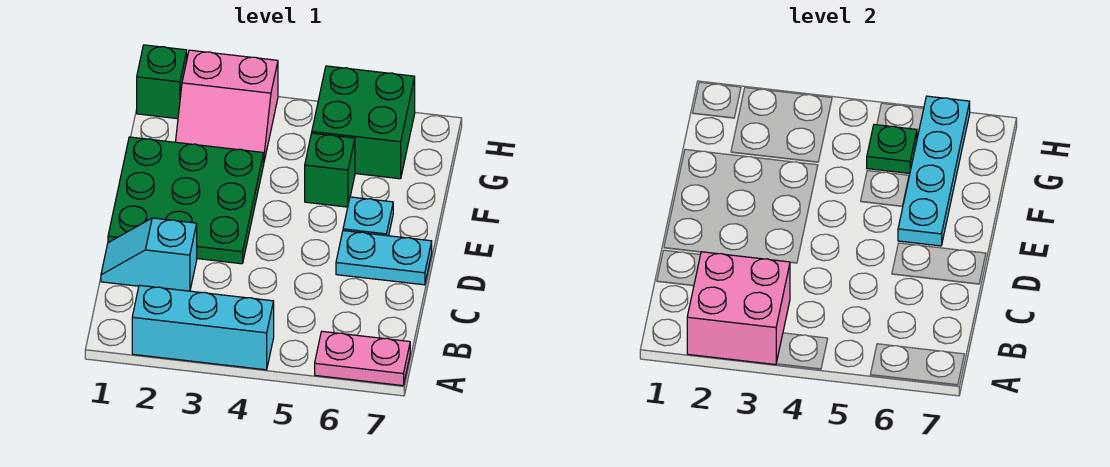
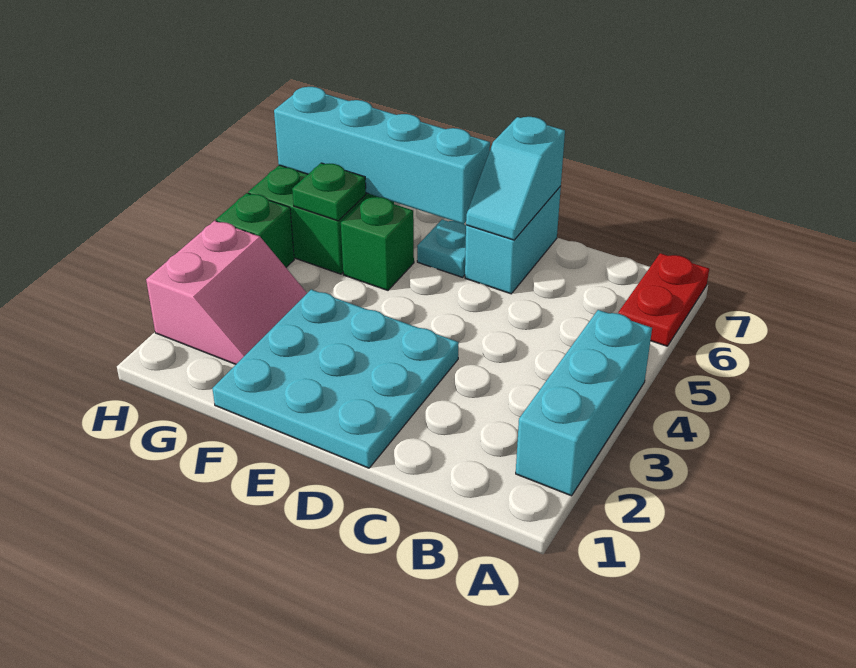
pink 2x2 brick [687,252,790,365] -> none
pink 1x2 plate [315,331,410,386] -> red 1x2 plate [618,253,709,346]
cyan 1x2 slope [101,218,197,291] -> cyan 1x2 slope moved to [466,117,565,240]
green 3x3 plate [108,137,264,264] -> cyan 3x3 plate [212,289,459,468]
cyan 1x2 plate [336,231,432,285] -> cyan 1x2 brick [465,186,561,294]
cyan 1x4 plate [898,96,970,246] -> cyan 1x4 brick [274,87,490,224]
green 1x1 brick [137,45,187,119] -> green 1x1 brick moved to [216,193,294,267]

